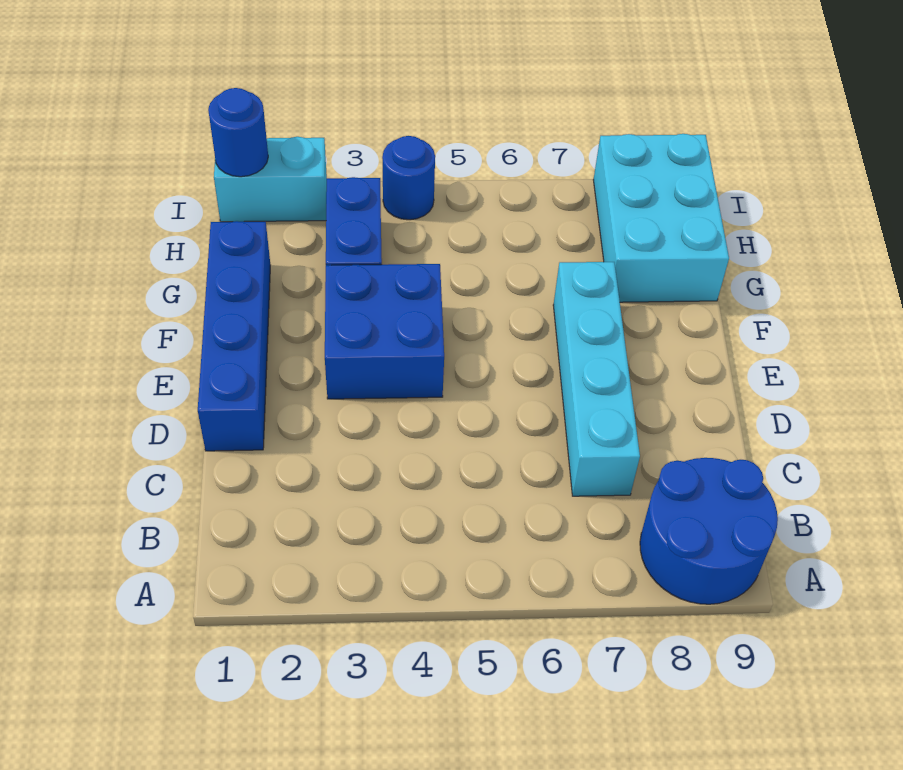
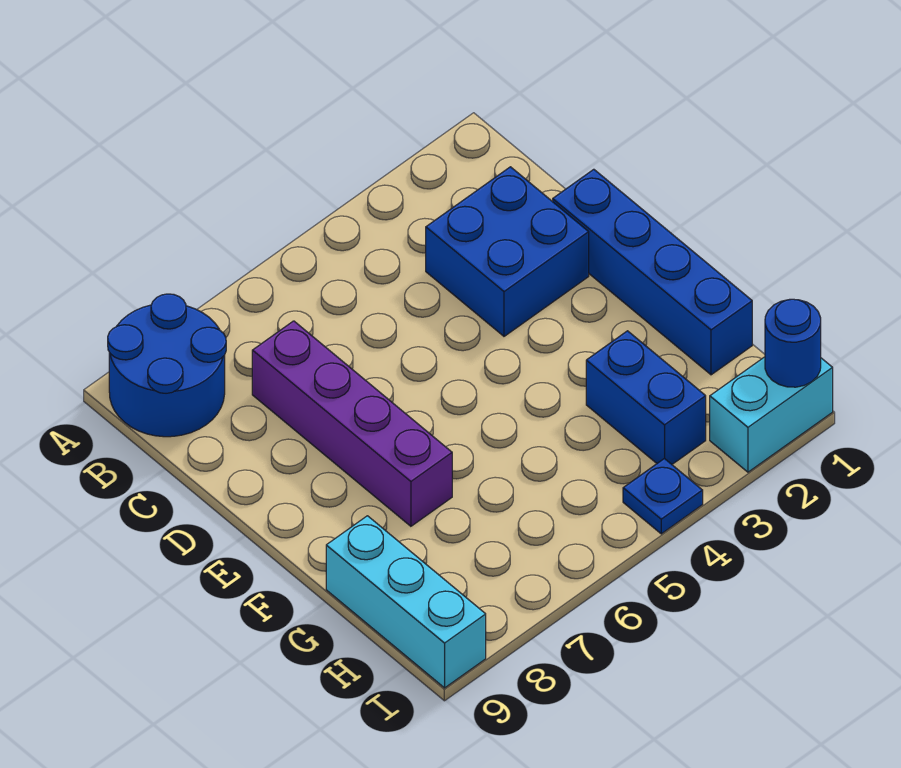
cyan 1x4 brick [553,262,640,496] -> purple 1x4 brick [252,321,452,526]
blue 2x2 brick [325,264,444,399] -> blue 2x2 brick moved to [426,167,589,336]
cyan 2x3 brick [594,134,729,302] -> cyan 1x3 brick [326,516,486,688]
blue 1x1 round brick [382,136,435,220] -> blue 1x1 plate [623,459,703,534]

